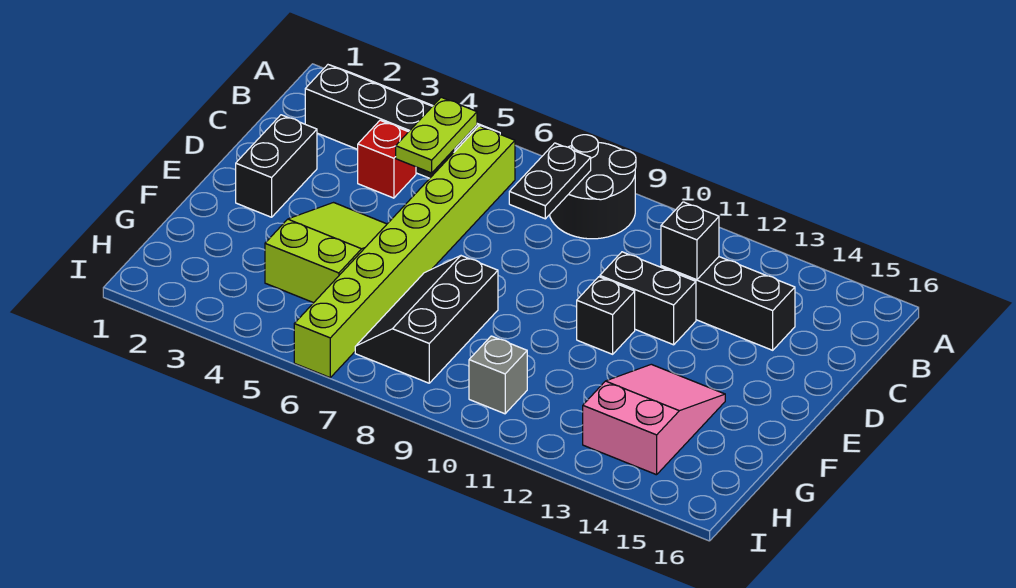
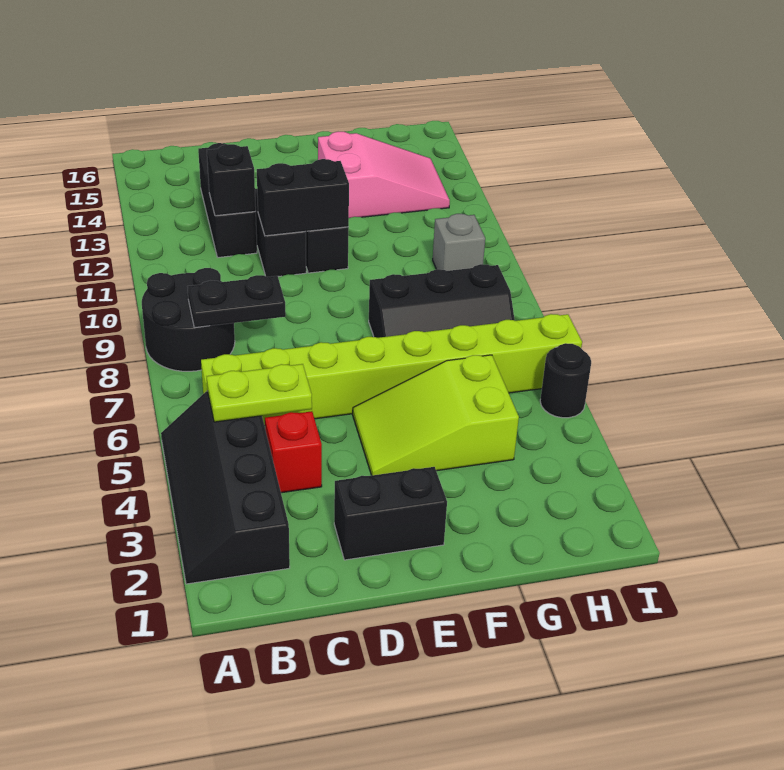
none -> black 1x2 brick [257,159,349,236]
pink 2x3 slope [583,364,725,475] -> pink 2x3 slope turned to [318,132,450,218]
none -> black 1x1 round brick [540,343,591,418]

